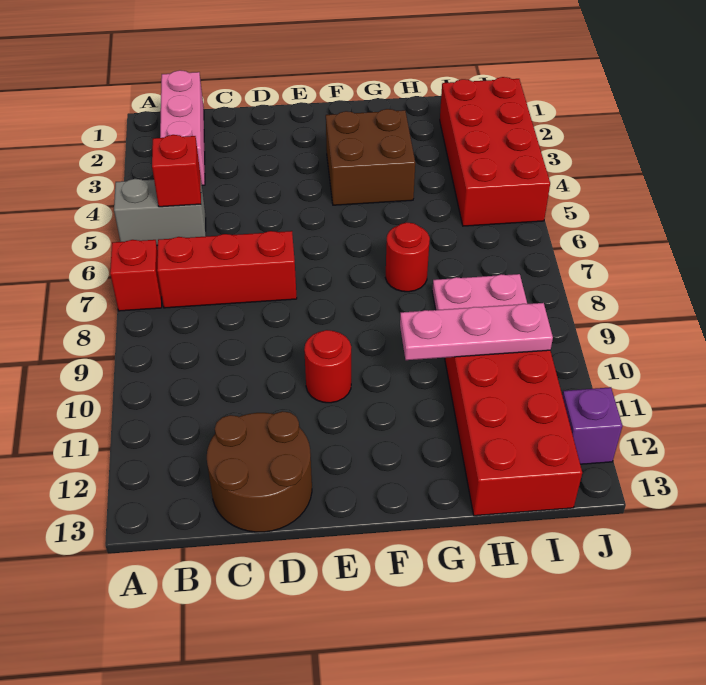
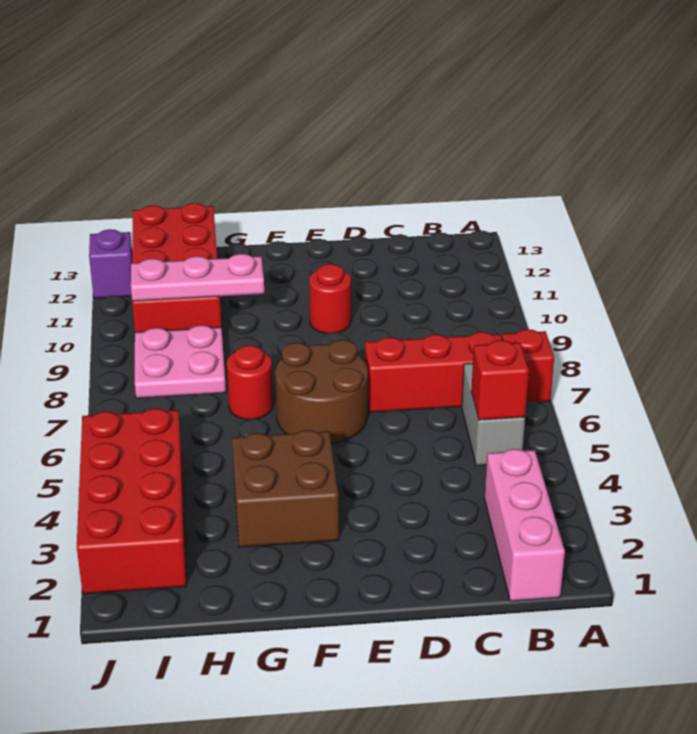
grey 1x2 brick [114,179,206,245] -> grey 1x2 brick turned to [462,363,525,466]
brown 2x2 round brick [207,411,312,532] -> brown 2x2 round brick moved to [275,340,368,444]

